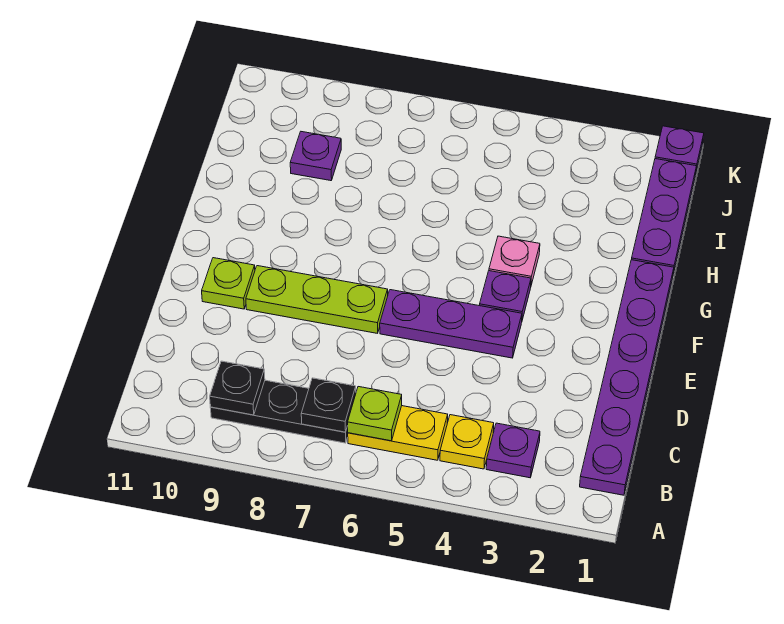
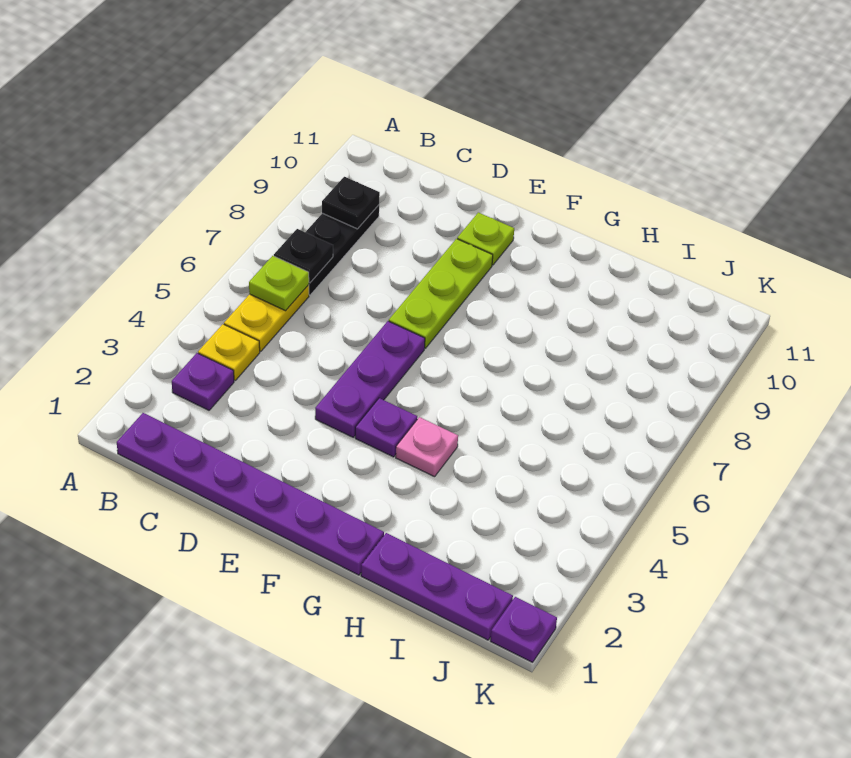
purple 1x1 plate [290,132,341,181] -> none

